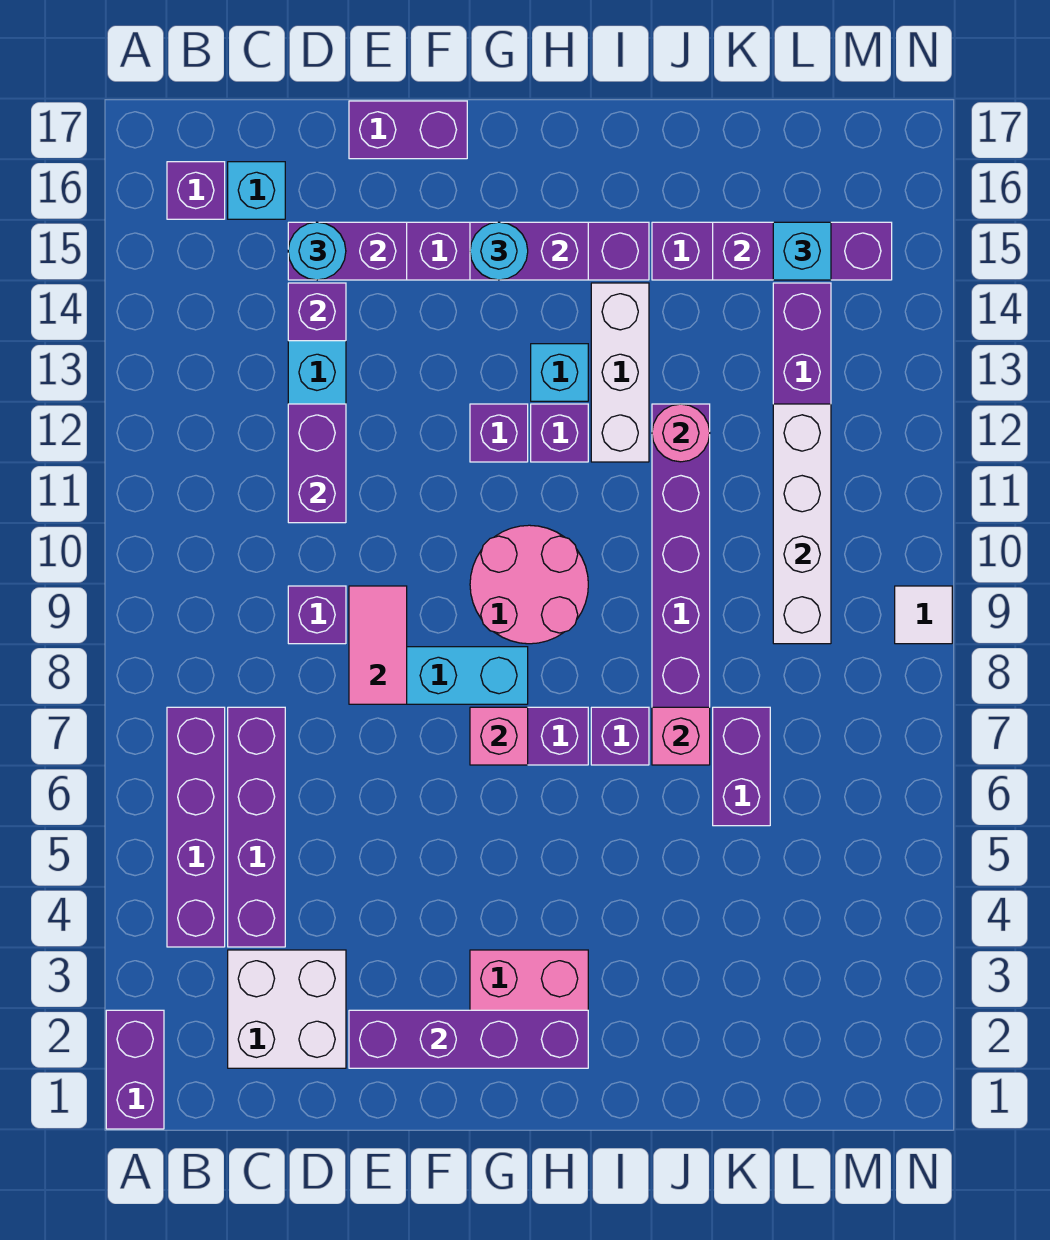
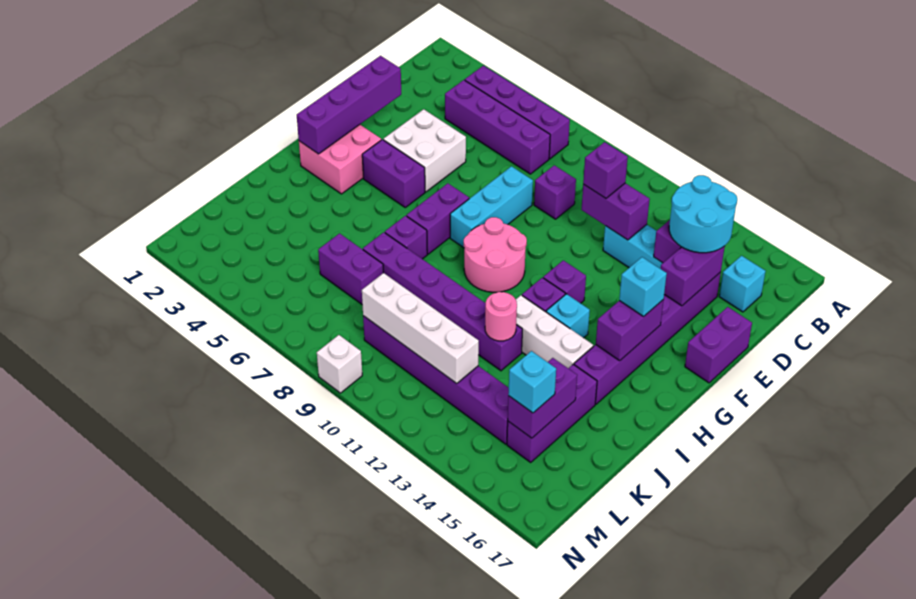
purple 1x2 brick [106,1010,164,1129] -> purple 1x2 brick moved to [362,140,425,207]
purple 1x1 brick [167,162,225,219] -> purple 1x1 brick moved to [583,142,628,198]
white 2x2 brick [228,950,346,1068] -> white 2x2 brick moved to [383,109,466,192]
cyan 1x1 round brick [288,222,346,280] -> cyan 2x2 round brick [669,175,737,253]
pink 1x2 tile [349,586,407,704] -> none
pink 1x1 brick [470,707,528,765] -> none
cyan 1x1 round brick [470,222,528,280] -> cyan 1x1 brick [619,257,667,316]
pink 1x1 brick [652,707,710,765] -> none
purple 1x4 brick [652,222,892,280] -> purple 1x3 brick [507,364,597,462]
white 1x1 tile [895,586,952,644] -> white 1x1 brick [317,335,362,393]

